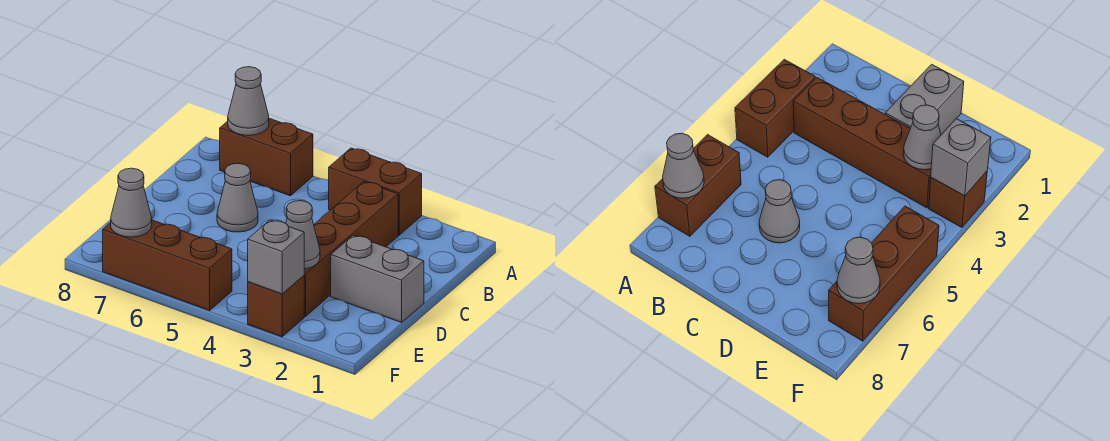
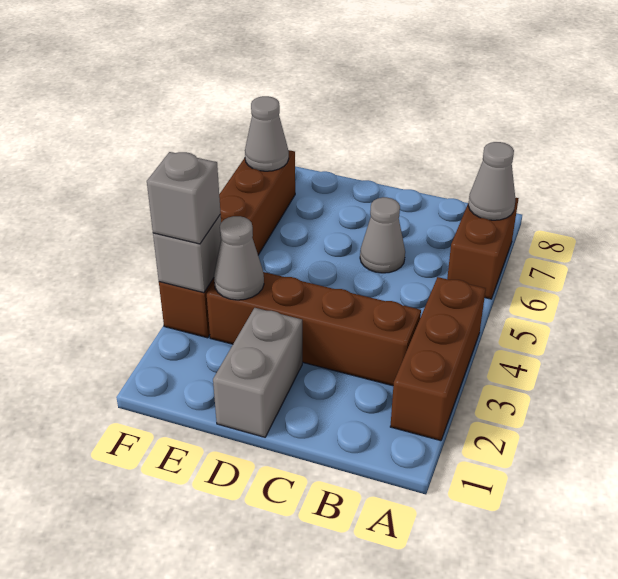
brown 1x2 brick [329,148,422,235] -> brown 1x3 brick [390,277,486,441]
none -> grey 1x1 brick [147,152,221,244]

